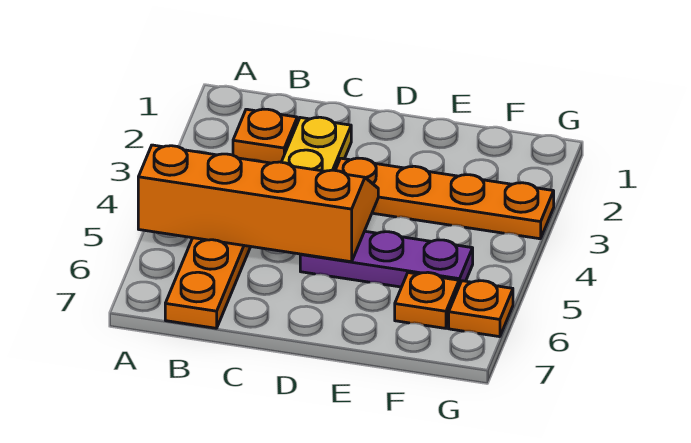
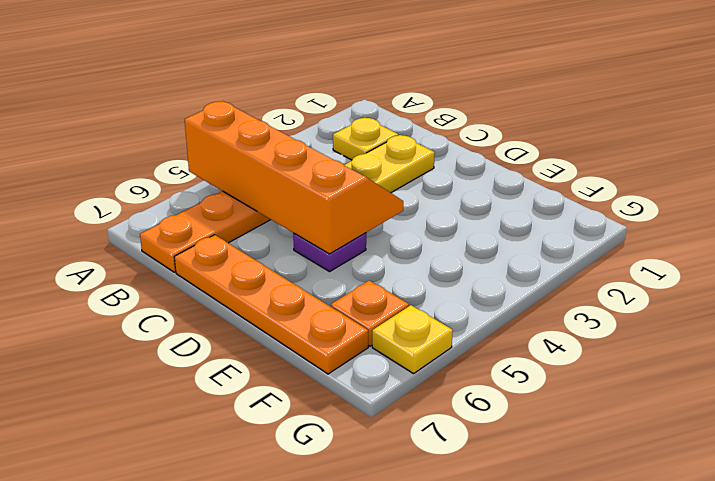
orange 1x1 plate [233,109,297,163] -> yellow 1x1 plate [333,118,398,160]
orange 1x4 plate [335,158,554,239] -> orange 1x4 plate moved to [174,235,368,374]
purple 1x3 plate [300,231,473,287] -> purple 1x1 plate [293,233,366,272]
orange 1x1 plate [449,281,513,337] -> yellow 1x1 plate [372,305,453,374]

